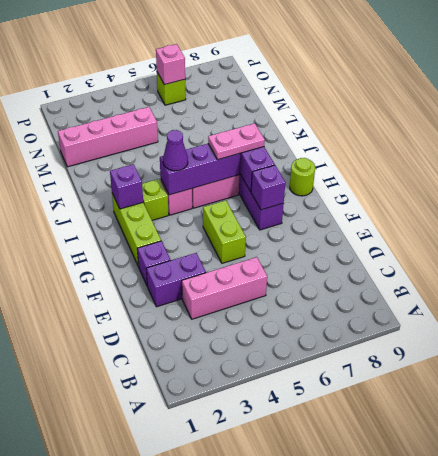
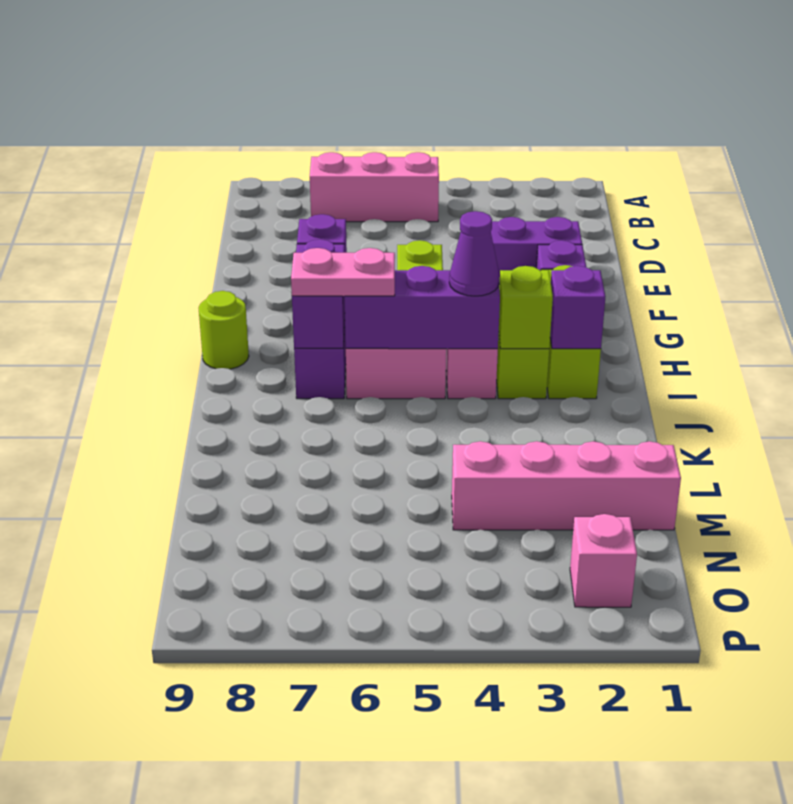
pink 1x3 brick [182,257,267,319] -> pink 1x3 brick moved to [310,152,439,222]
lime 1x1 brick [157,72,186,105] -> lime 1x1 brick moved to [499,266,553,349]
pink 1x1 brick [156,44,185,85] -> pink 1x1 brick moved to [570,514,637,607]

